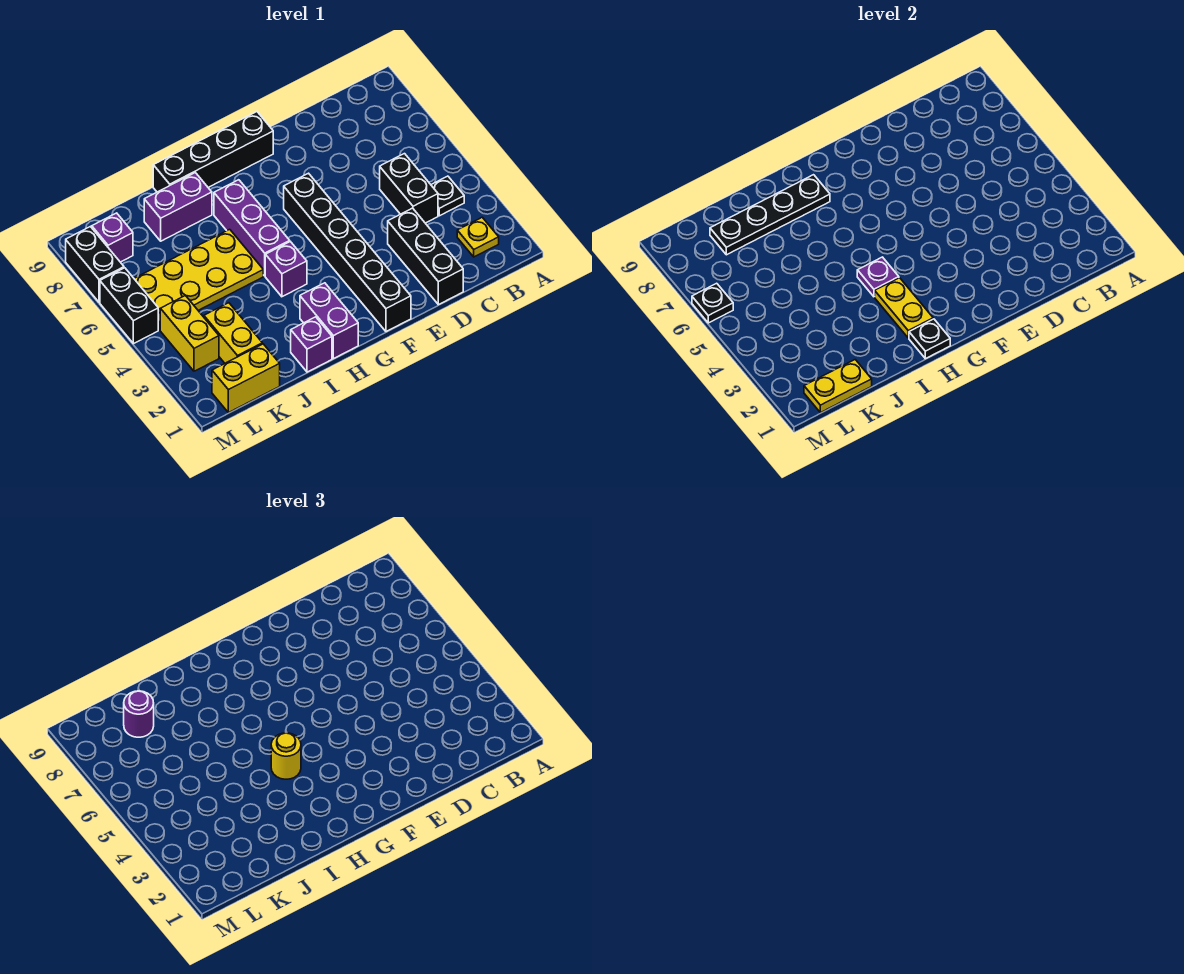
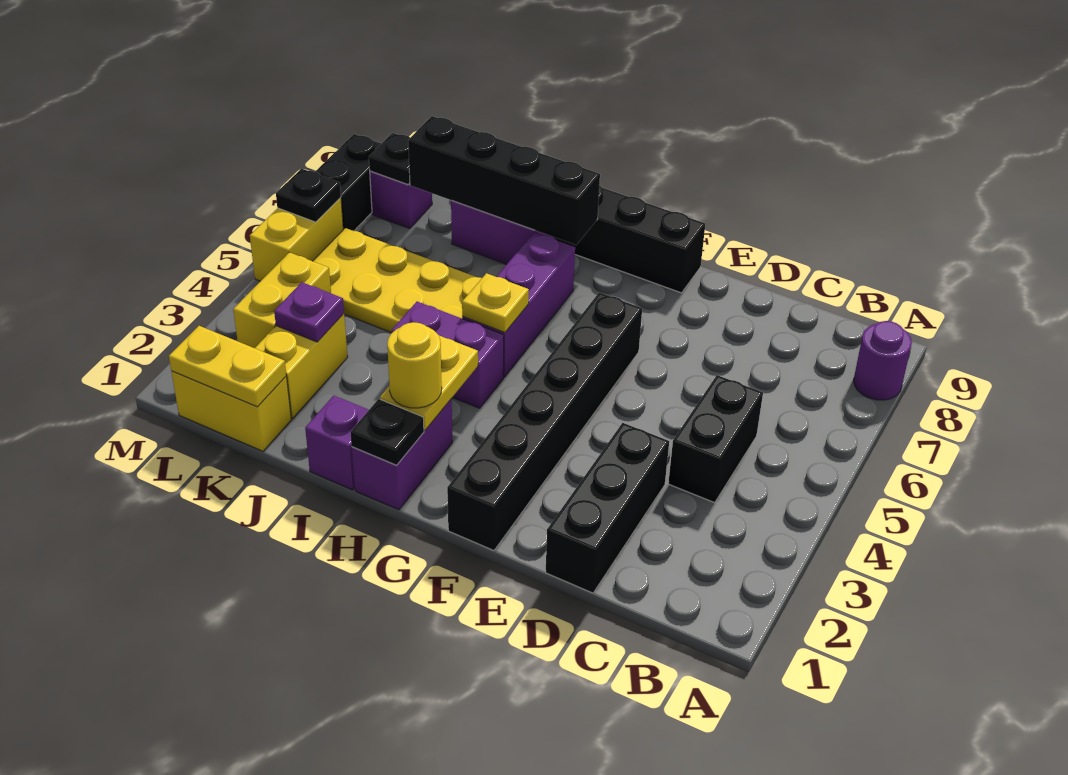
yellow 1x1 plate [457,217,499,257] -> yellow 1x1 plate moved to [462,273,529,332]
black 1x1 plate [431,176,464,216] -> black 1x1 plate moved to [369,133,410,185]
purple 1x1 brick [265,242,307,297] -> purple 1x2 brick [392,301,504,408]
purple 1x1 plate [857,257,899,297] -> purple 1x1 plate moved to [274,282,344,342]
yellow 1x1 round brick [271,733,301,779] -> yellow 1x1 round brick moved to [387,322,442,408]
black 1x4 plate [710,175,830,255] -> black 1x4 brick [408,116,600,245]
purple 1x1 round brick [124,691,154,737] -> purple 1x1 round brick moved to [854,321,912,400]
black 1x2 brick [100,268,158,344] -> yellow 1x2 brick [250,198,343,281]

